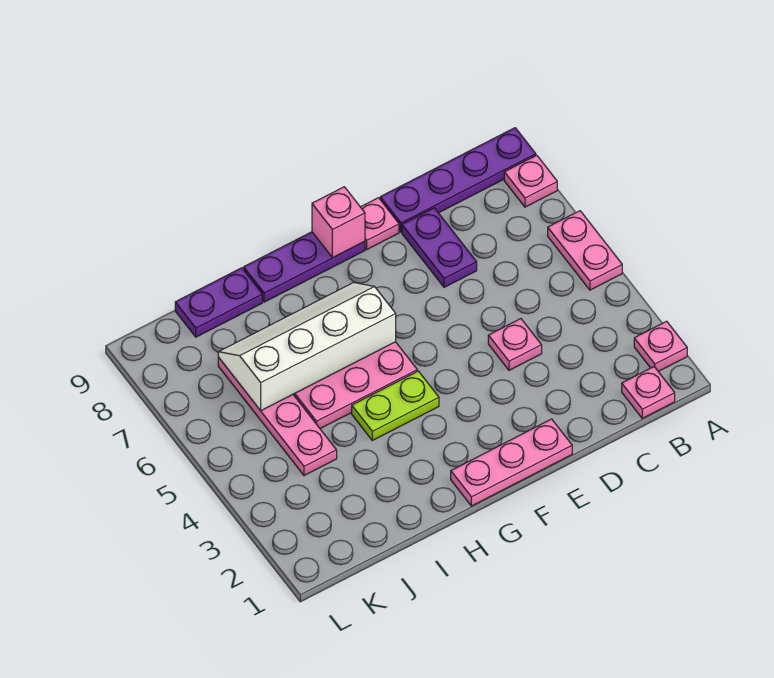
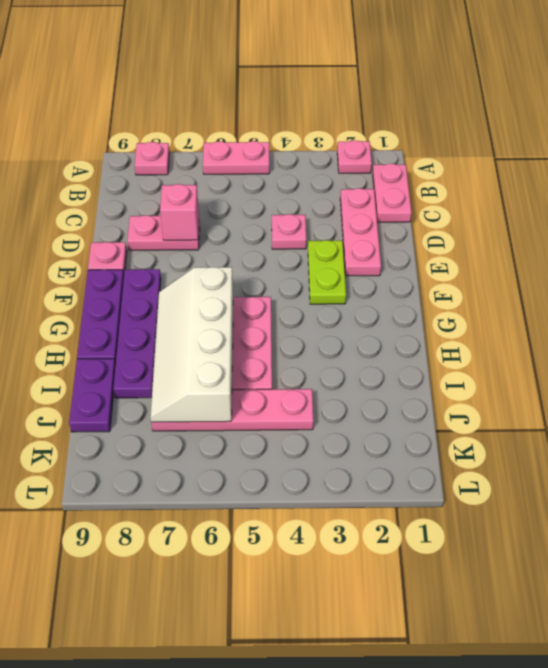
purple 1x4 plate [380,128,536,232] -> purple 1x4 plate moved to [113,269,161,398]
pink 1x1 plate [622,367,675,418] -> pink 1x2 plate [373,164,412,222]
purple 1x2 plate [402,208,477,287] -> pink 1x2 plate [127,215,200,250]
pink 1x3 plate [451,419,572,506] -> pink 1x3 plate moved to [340,188,381,276]
pink 1x1 brick [312,187,365,258] -> pink 1x1 brick moved to [160,184,199,240]
lime 1x2 plate [352,371,439,440] -> lime 1x2 plate moved to [308,240,346,304]

